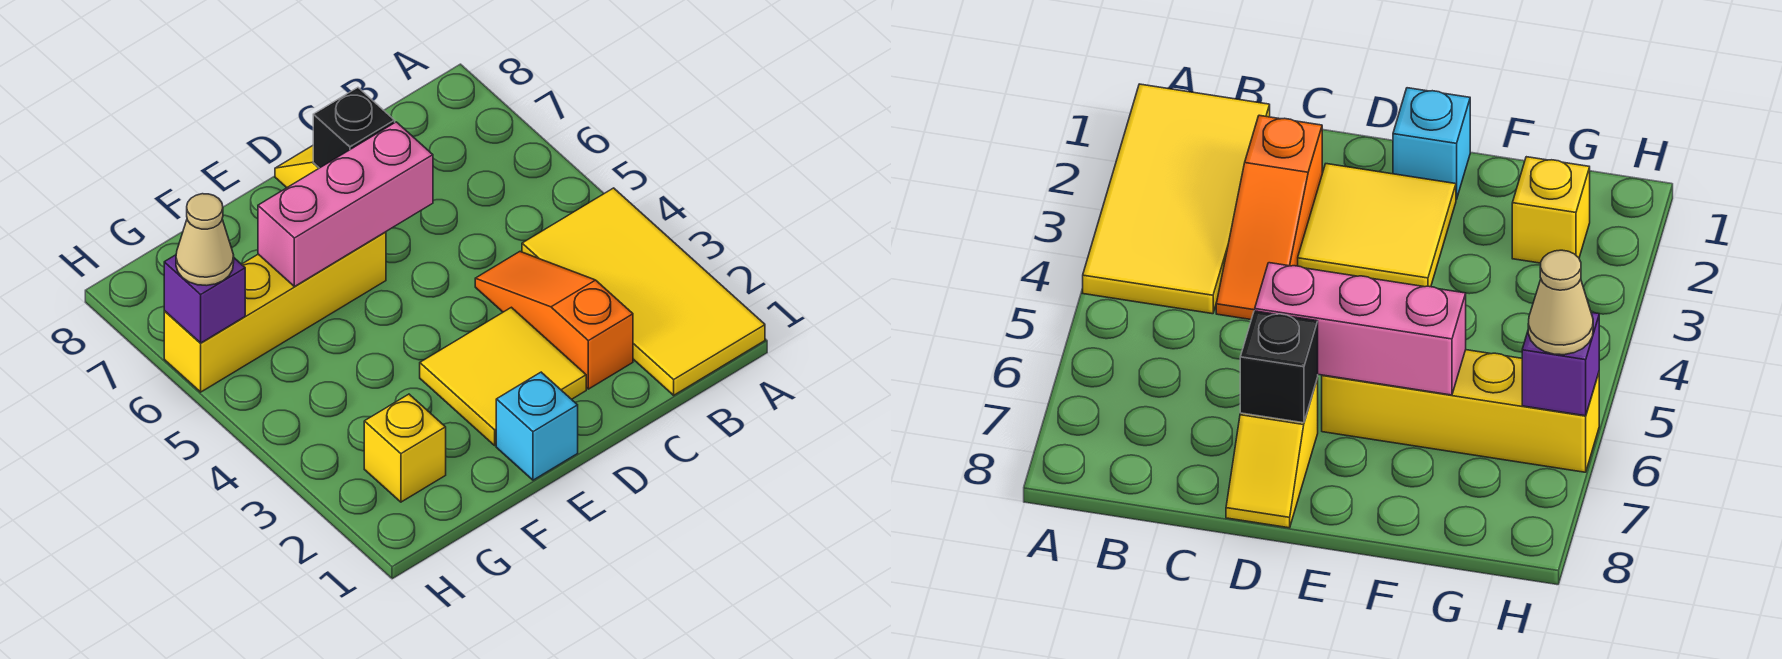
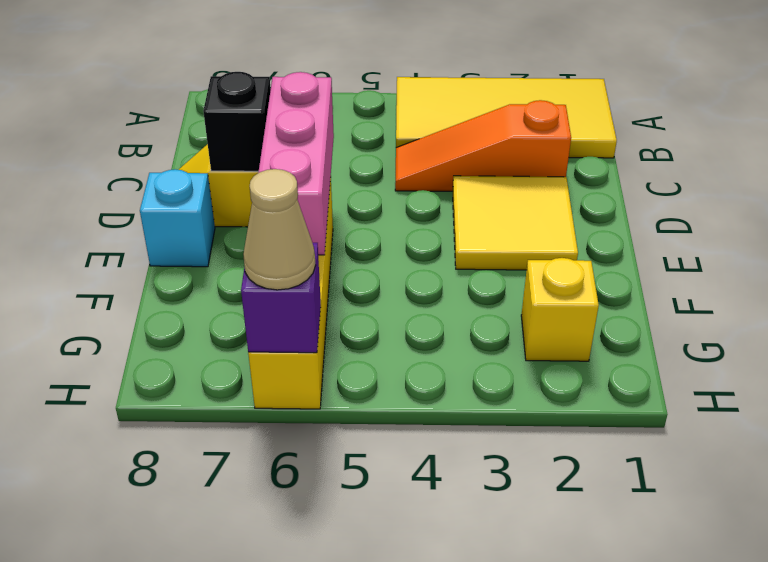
cyan 1x1 brick [496,372,578,480] -> cyan 1x1 brick moved to [140,169,215,267]

